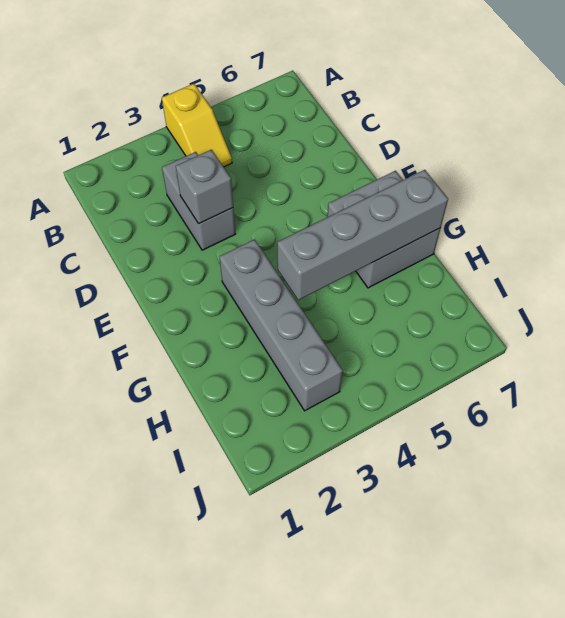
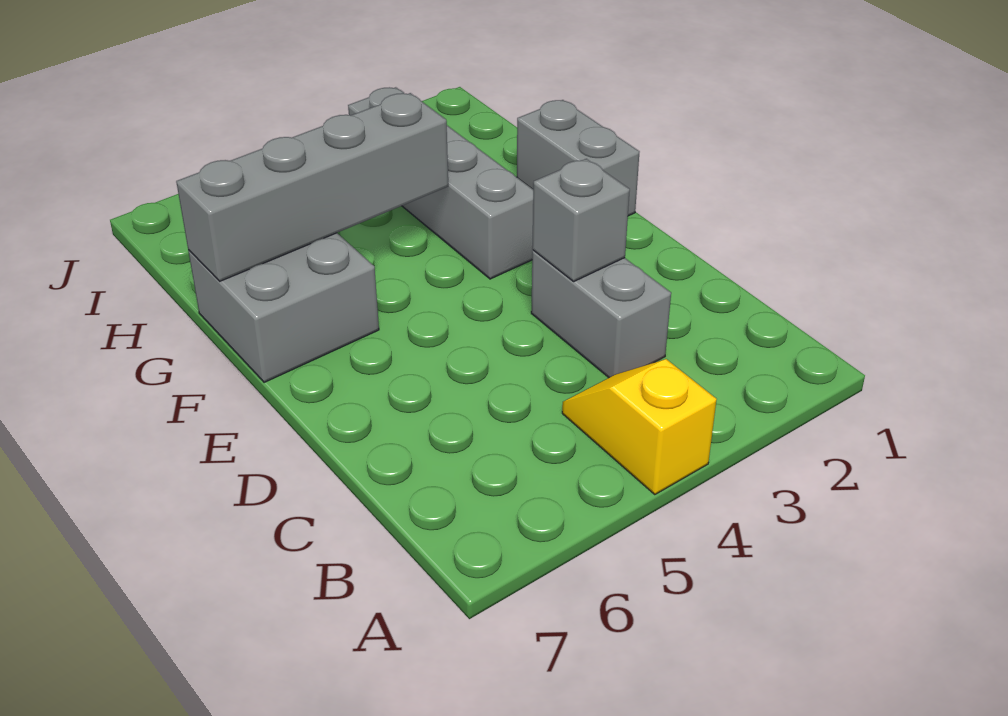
none -> grey 1x2 brick [517,100,639,216]

